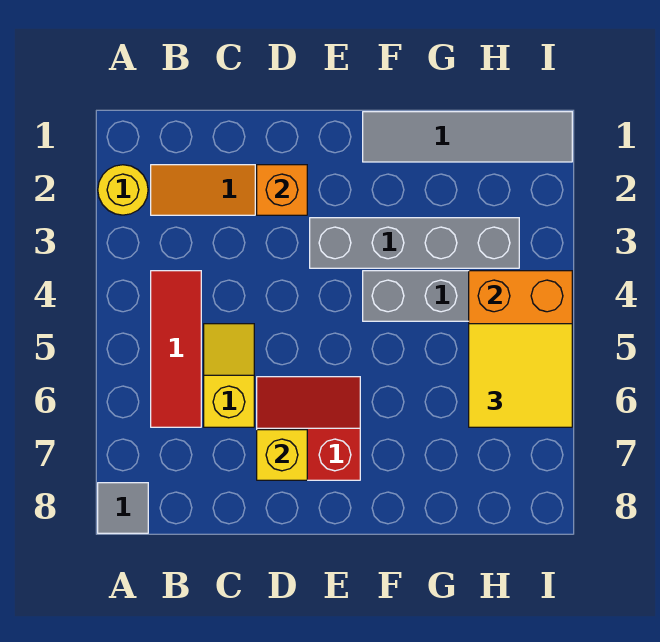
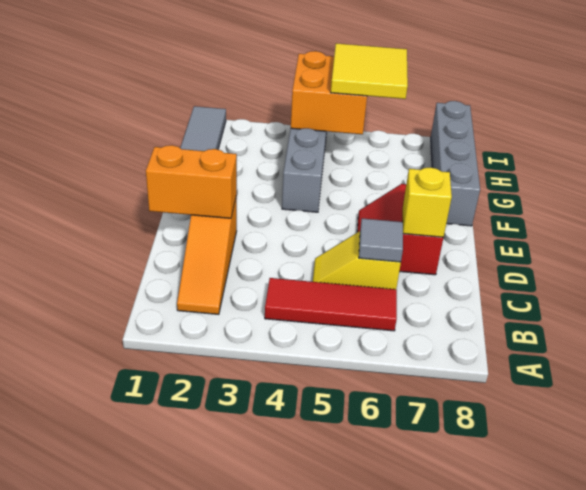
yellow 1x1 round brick [98,165,148,215] -> none
grey 1x1 tile [98,483,148,533] -> grey 1x1 tile moved to [359,218,403,262]
orange 1x1 brick [257,165,307,215] -> orange 1x2 brick [146,145,237,218]
grey 1x4 brick [310,218,519,268] -> grey 1x4 brick moved to [431,101,480,226]

